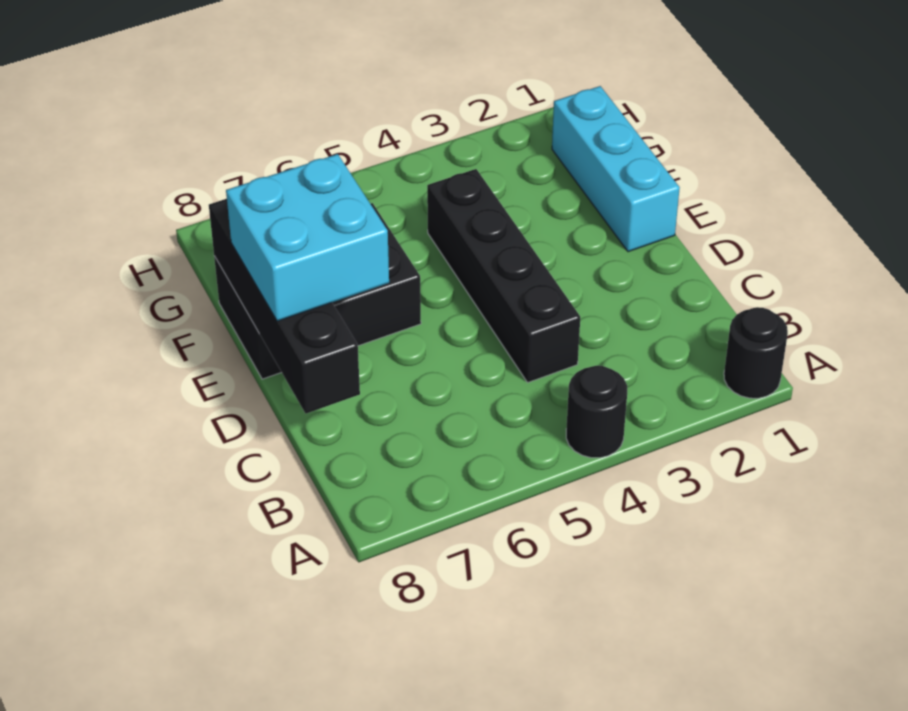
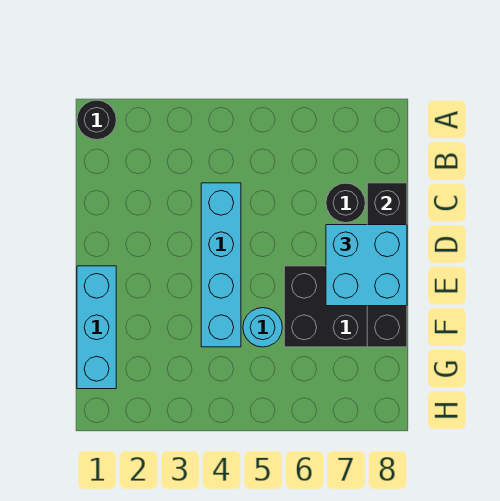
black 1x1 round brick [566,366,627,458] -> black 1x1 round brick moved to [326,183,365,223]
black 1x4 brick [427,169,580,382] -> cyan 1x4 brick [201,183,241,347]
none -> cyan 1x1 round brick [243,308,282,347]

